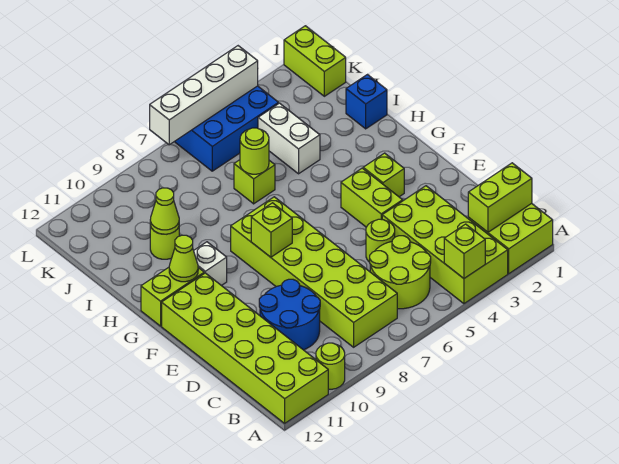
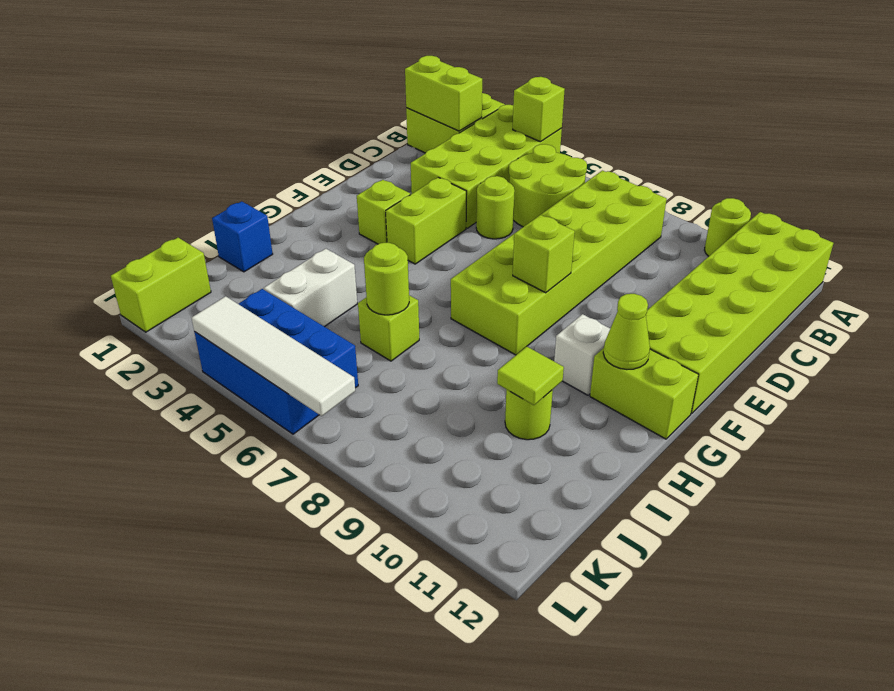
blue 2x2 round brick [259,279,320,350] -> none
lime 1x1 cone [150,188,179,234] -> lime 1x1 tile [497,347,564,405]
white 1x4 brick [150,46,258,145] -> white 1x4 tile [192,296,355,416]

